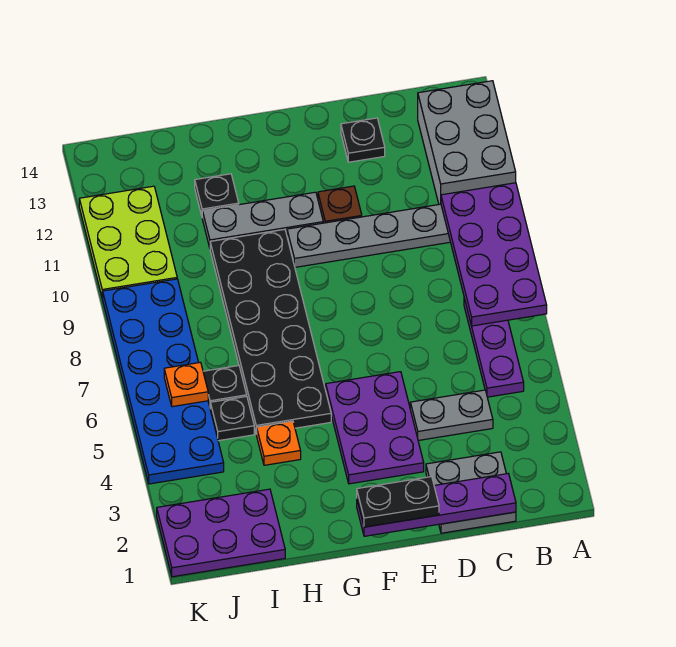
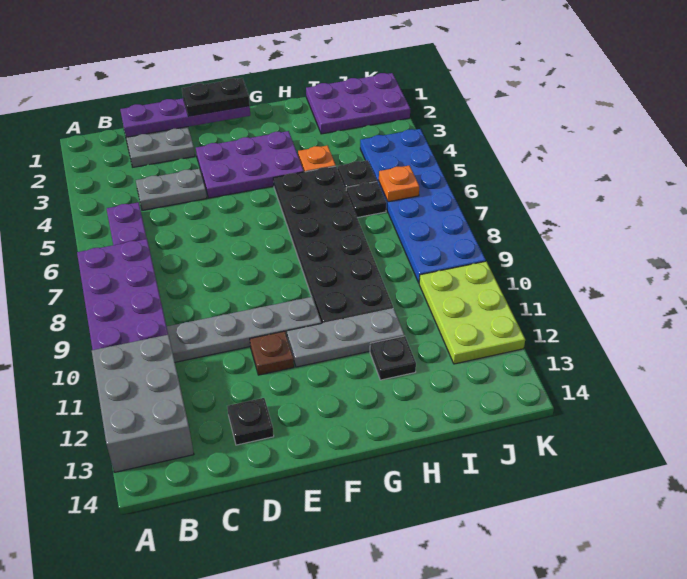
purple 2x3 plate [326,372,424,484] -> purple 2x3 plate turned to [196,131,304,198]

